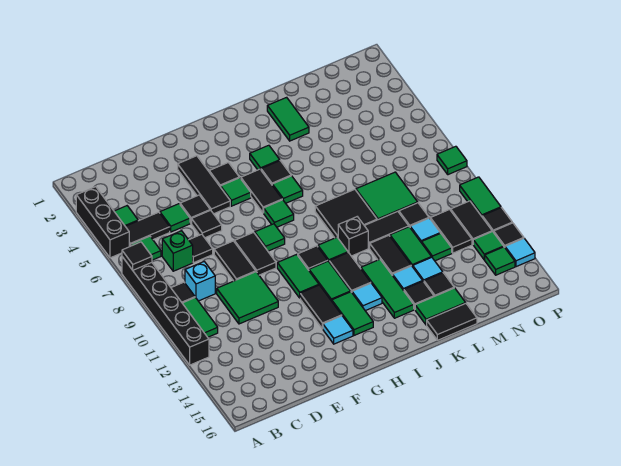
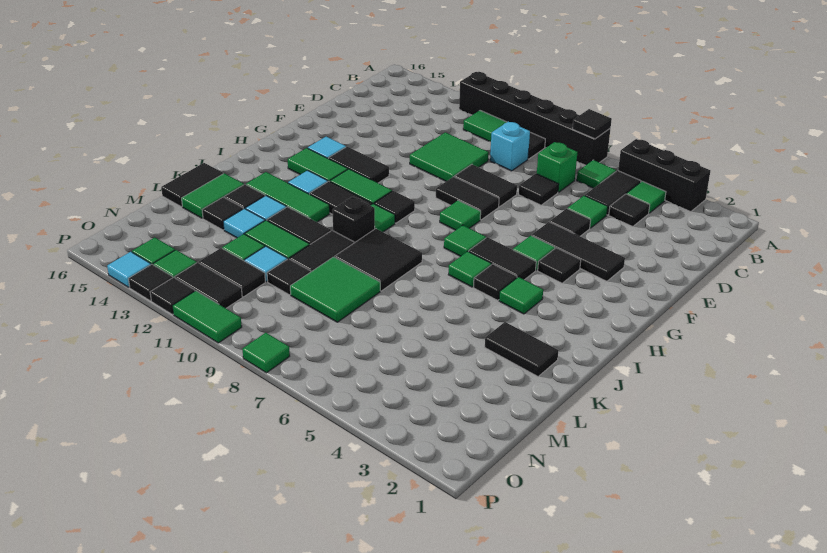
black 1x1 tile [192,210,222,238] -> black 1x1 tile moved to [609,194,650,227]
green 1x2 tile [277,254,319,298] -> none
green 1x2 tile [267,97,309,141] -> black 1x2 tile [485,322,559,376]

